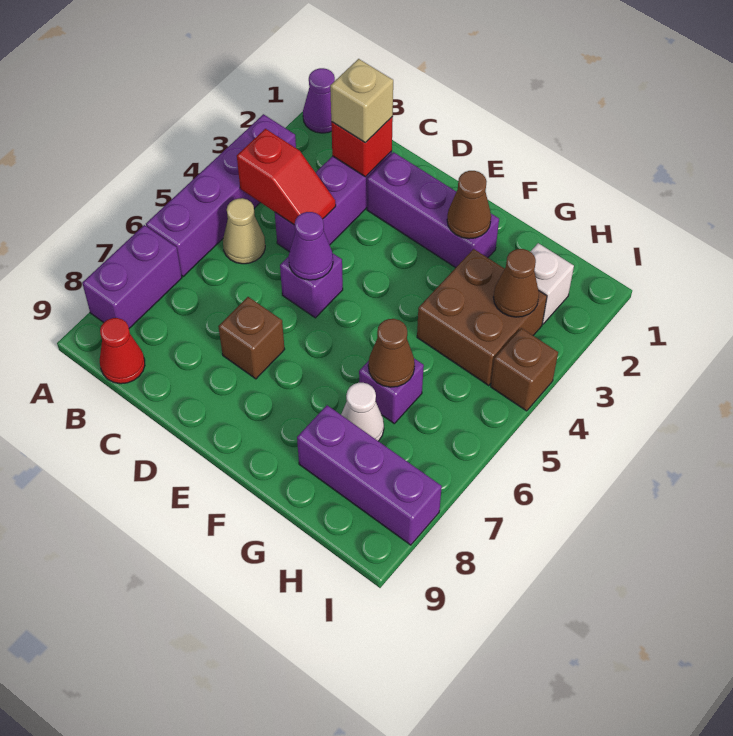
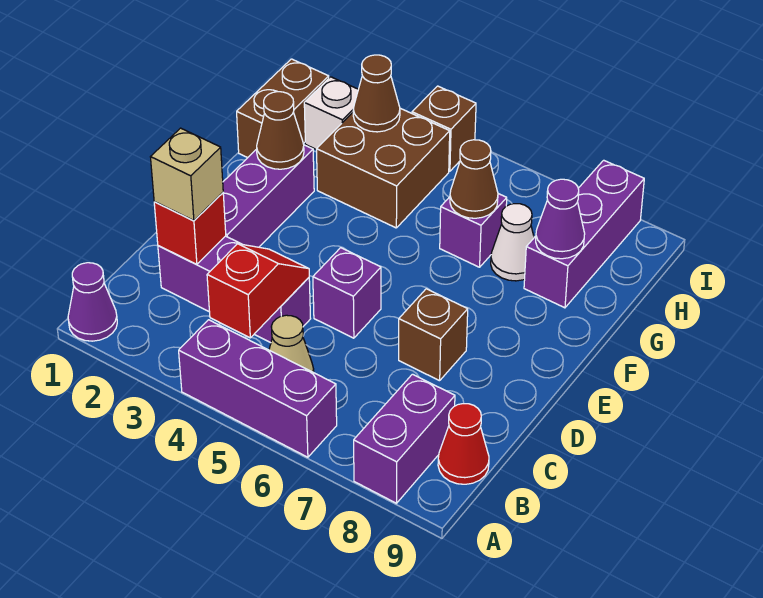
purple 1x4 brick [146,114,296,276] -> purple 1x3 brick [179,320,337,457]
purple 1x2 brick [82,225,182,328] -> purple 1x2 brick turned to [354,374,455,503]
purple 1x1 cone [289,212,333,280] -> purple 1x1 cone moved to [536,179,585,259]
none -> brown 1x2 brick [237,59,329,158]

